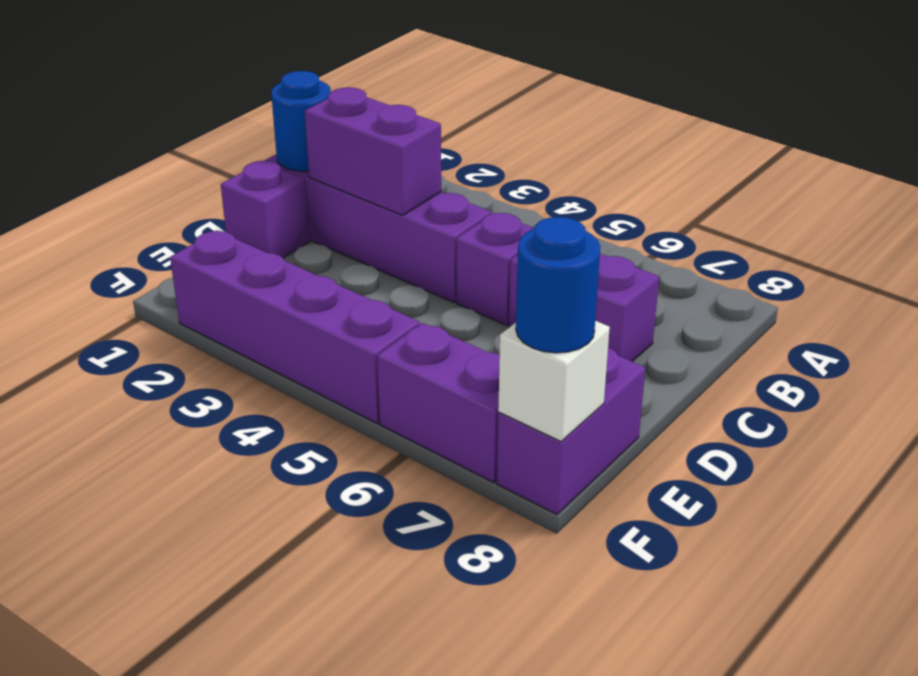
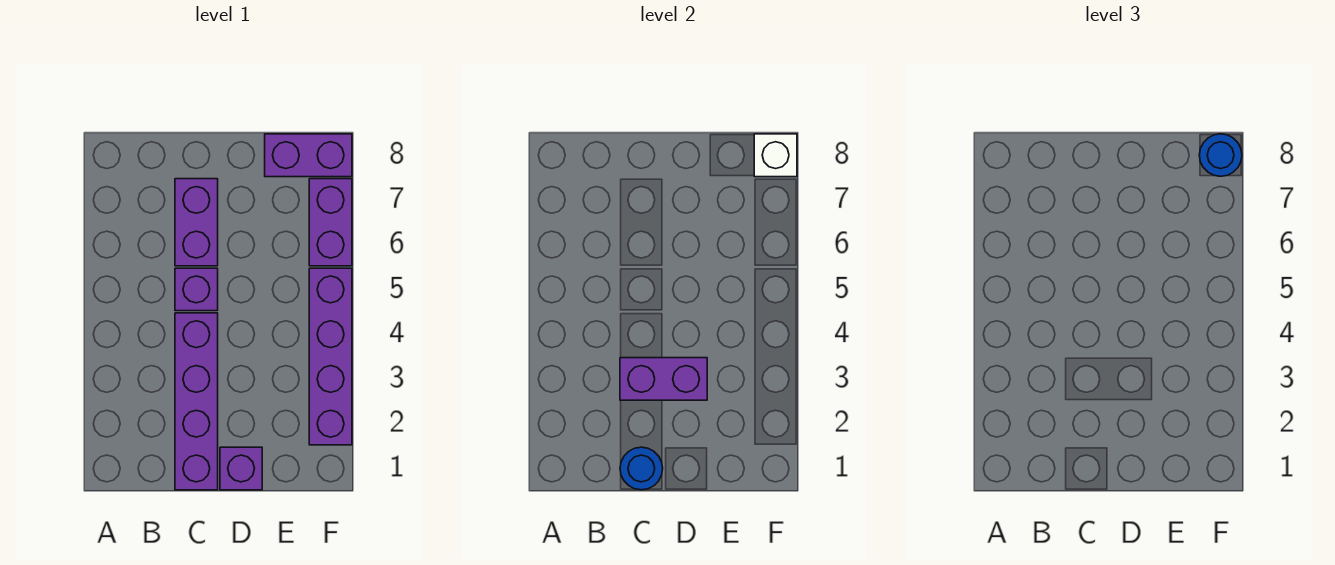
purple 1x2 brick [305,87,441,215] -> purple 1x2 brick turned to [620,358,707,400]

